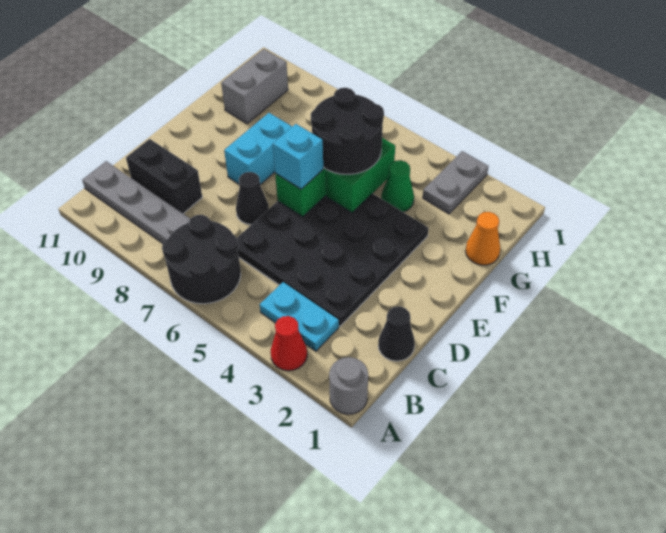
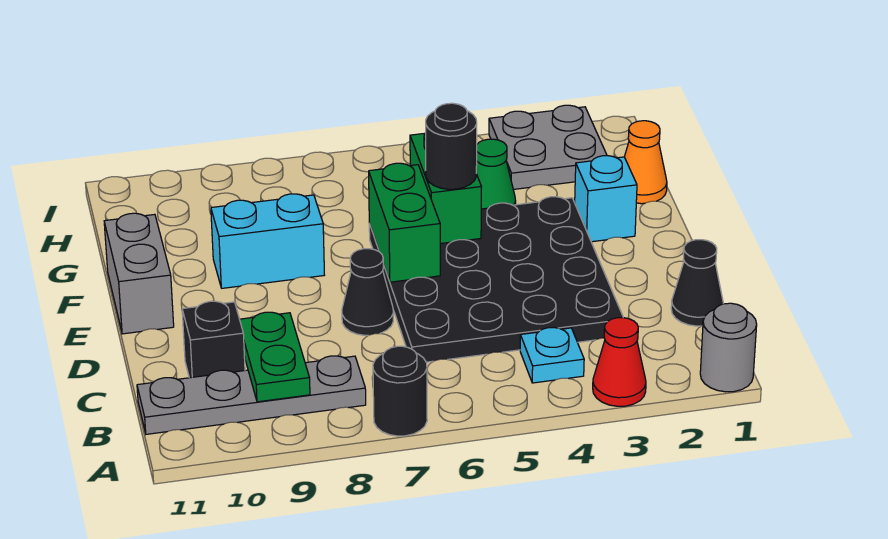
black 2x2 round brick [162,215,241,304] -> black 1x1 round brick [373,346,427,436]
cyan 1x2 plate [260,282,339,351] -> cyan 1x1 plate [520,328,584,383]
none -> green 1x2 plate [240,312,310,402]
black 1x2 brick [126,139,202,213] -> black 1x1 brick [182,301,245,378]
cyan 1x1 brick [273,124,323,189] -> cyan 1x1 brick moved to [575,156,637,242]
cyan 1x2 brick [224,113,292,185] -> cyan 1x2 brick turned to [211,194,324,288]
black 2x2 round brick [311,88,384,174] -> black 1x1 round brick [426,103,477,189]
grey 1x2 brick [221,49,288,124] -> grey 1x2 brick moved to [104,213,174,334]
grey 1x2 plate [423,151,489,214] -> grey 2x2 plate [489,105,607,189]

